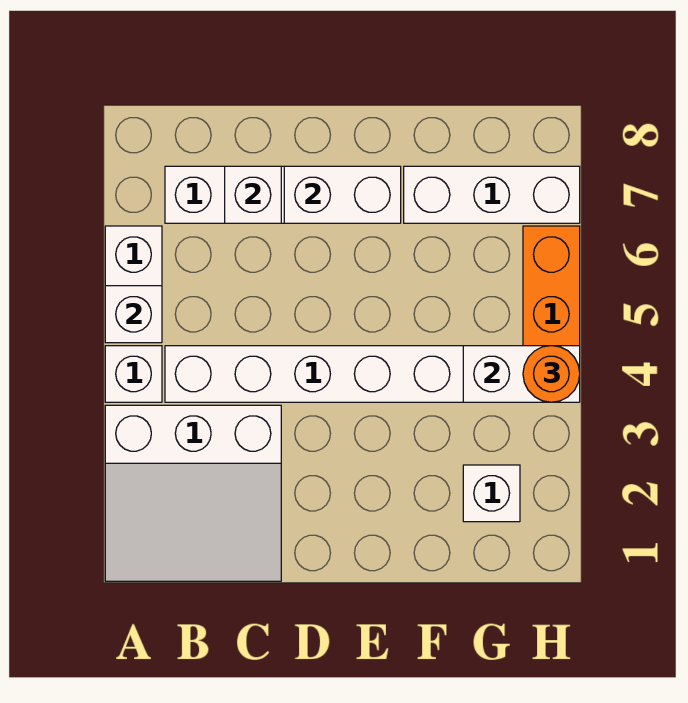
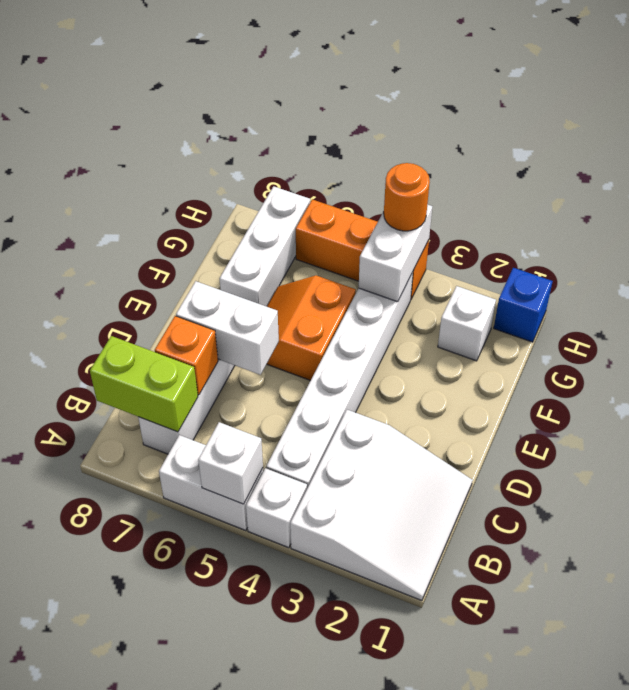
none -> lime 1x2 brick [90,336,198,432]
white 1x1 brick [225,166,281,223] -> orange 1x1 brick [155,316,218,395]
white 1x2 brick [284,166,401,223] -> white 1x2 brick turned to [176,281,279,375]
none -> orange 2x2 slope [267,275,356,381]
none -> blue 1x1 brick [494,268,553,342]

